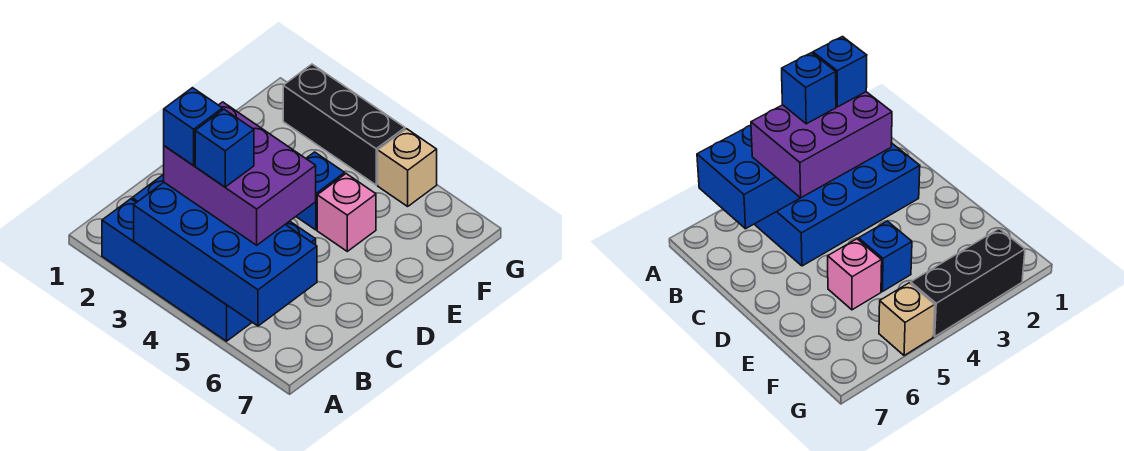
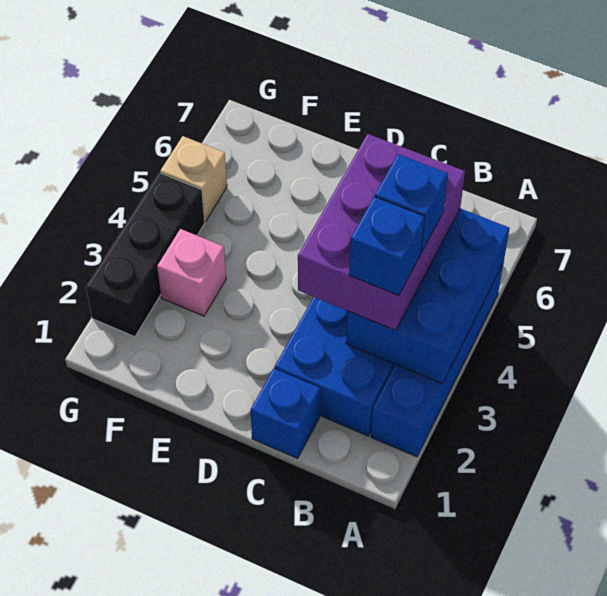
blue 2x4 brick [134,183,317,326] -> blue 2x3 brick [346,209,510,384]
blue 1x1 brick [296,152,345,230] -> blue 1x1 brick moved to [251,369,320,458]
pink 1x1 brick [317,174,376,251] -> pink 1x1 brick moved to [157,229,226,316]

